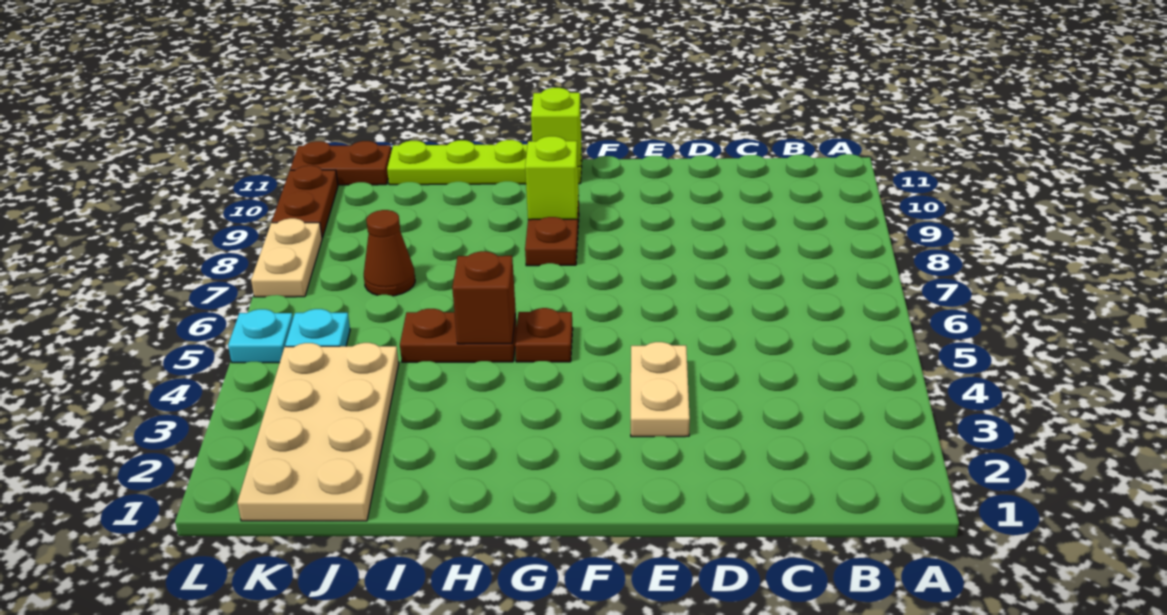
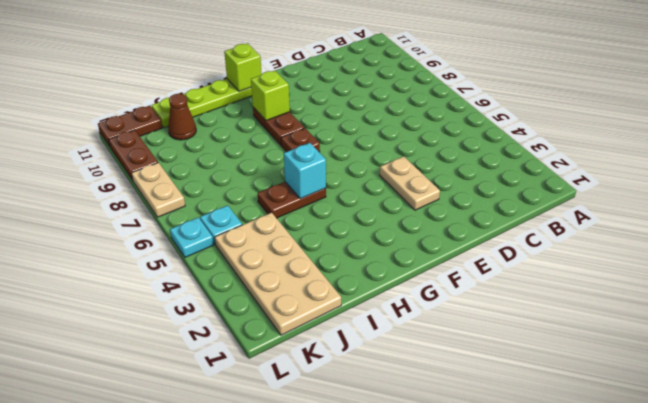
brown 1x1 plate [515,308,573,362] -> brown 1x1 plate moved to [281,128,320,152]
brown 1x1 brick [452,251,516,344] -> cyan 1x1 brick [284,143,326,199]
brown 1x1 cone [364,210,415,296] -> brown 1x1 cone moved to [168,94,196,140]

